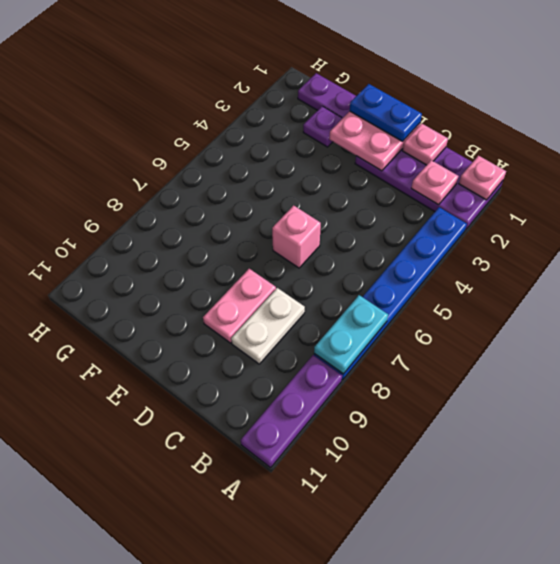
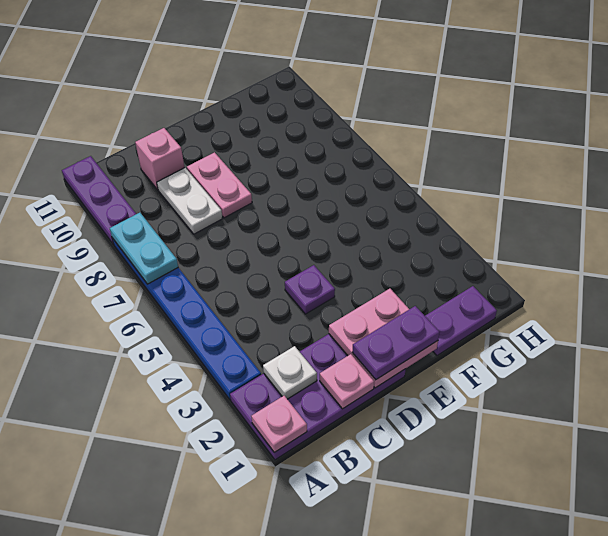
pink 1x1 plate [411,160,458,205] -> white 1x1 plate [263,346,317,399]
blue 1x2 plate [350,84,422,141] -> purple 1x2 plate [352,306,439,380]
pink 1x1 brick [272,205,321,268] -> pink 1x1 brick moved to [135,128,185,190]
purple 1x1 plate [303,106,342,147] -> purple 1x1 plate moved to [285,265,335,314]

